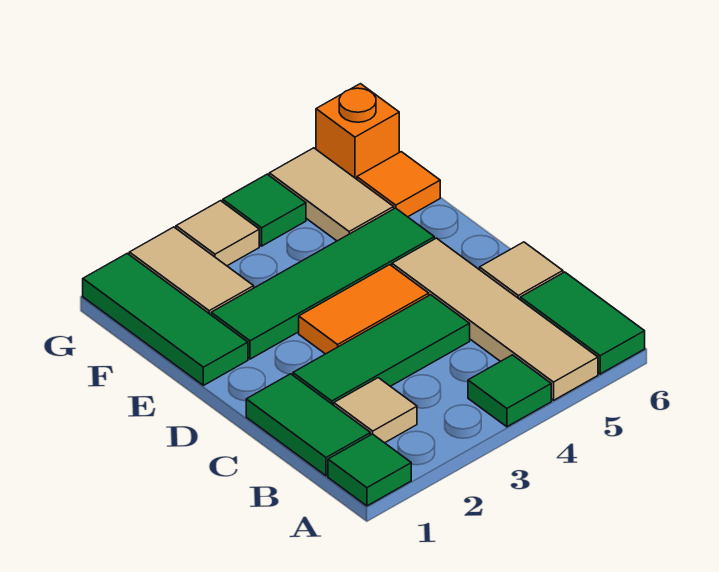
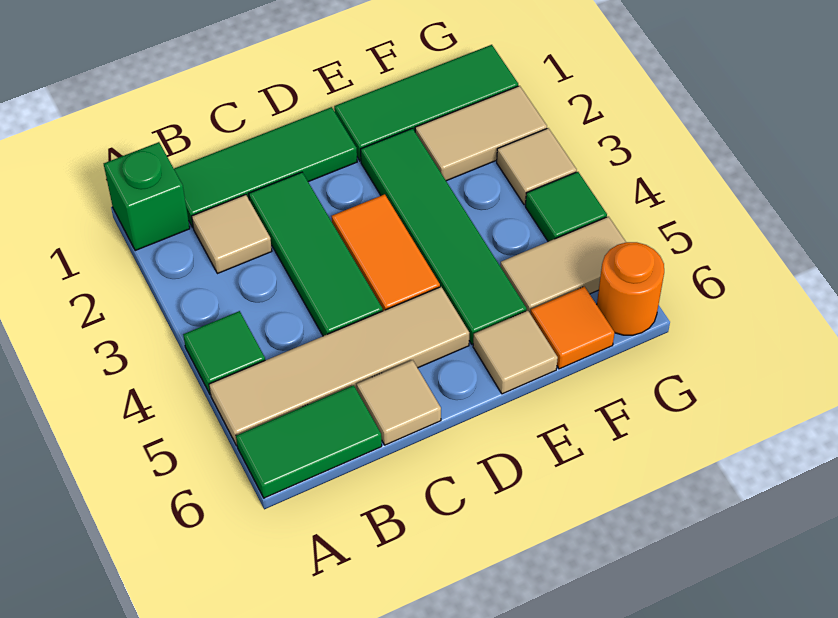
green 1x1 tile [328,434,411,506] -> green 1x1 brick [104,142,190,251]
green 1x2 tile [246,374,370,476] -> green 1x3 tile [174,107,357,227]
none -> tan 1x1 tile [473,311,558,394]
orange 1x1 brick [316,84,399,179] -> orange 1x1 round brick [597,242,664,335]

